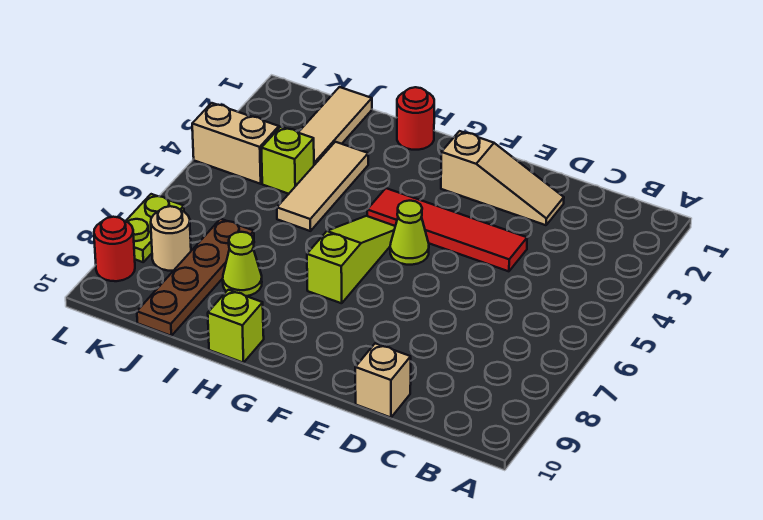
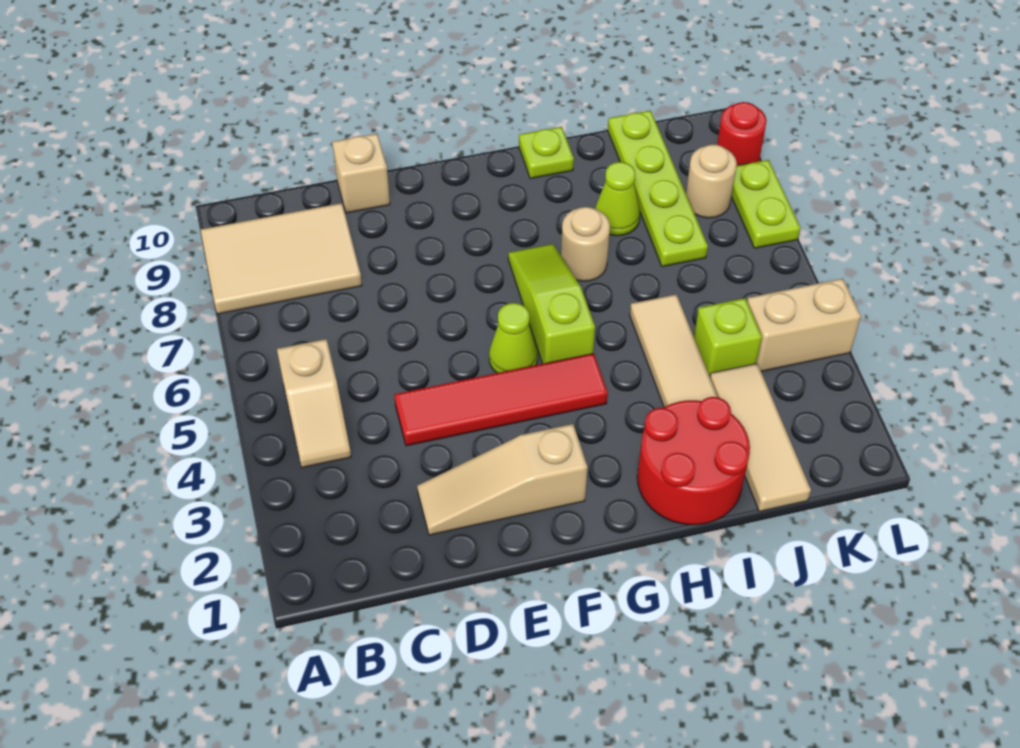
none -> tan 2x3 tile [201,203,362,314]
none -> tan 1x2 slope [277,339,351,468]
lime 1x3 slope [307,216,395,303] -> lime 1x3 slope turned to [508,244,595,364]
red 1x1 round brick [397,87,434,150] -> red 2x2 round brick [637,397,750,525]
none -> tan 1x1 round brick [561,207,610,281]
lime 1x1 brick [208,290,264,363] -> lime 1x1 plate [519,127,574,179]
brown 1x4 plate [137,219,254,336] -> lime 1x4 plate [608,110,708,267]

